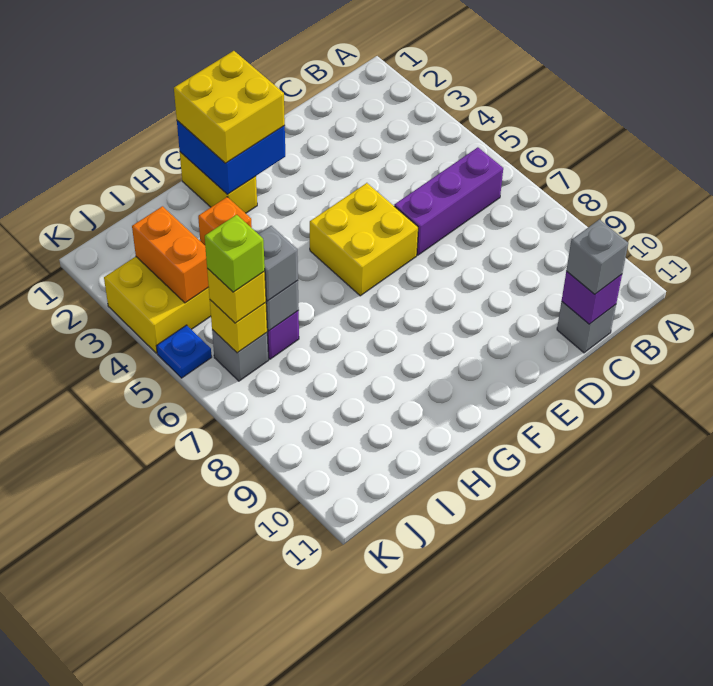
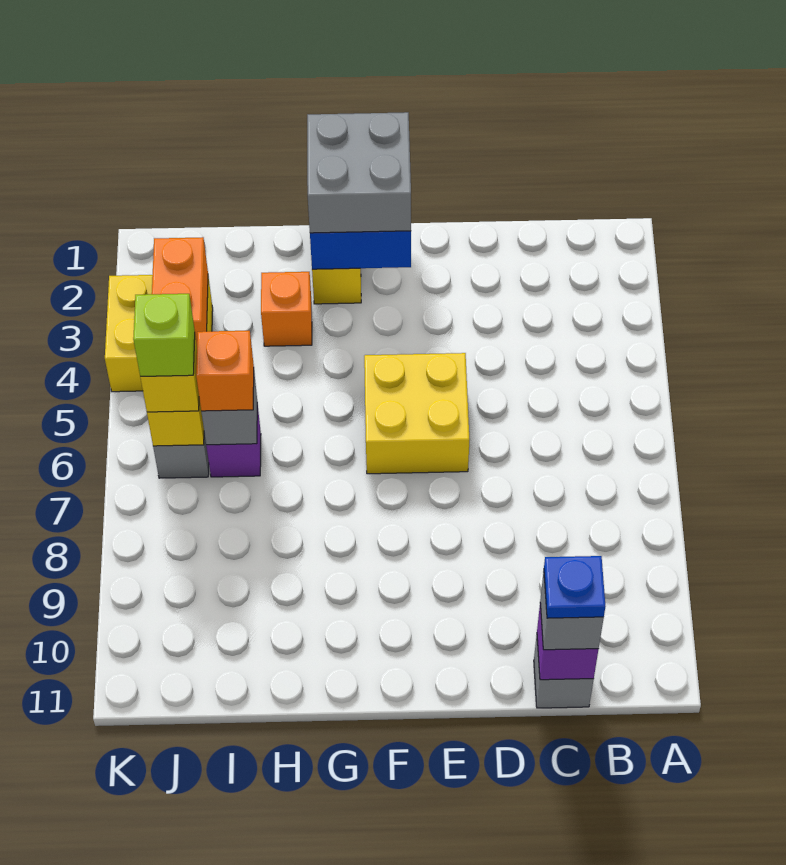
purple 1x3 brick [394,147,503,255] -> none
yellow 2x2 brick [174,51,285,163] -> grey 2x2 brick [307,112,411,233]
grey 1x1 brick [259,226,298,301] -> orange 1x1 brick [196,331,254,411]
blue 1x1 plate [157,325,212,378] -> blue 1x1 plate moved to [544,556,605,618]

